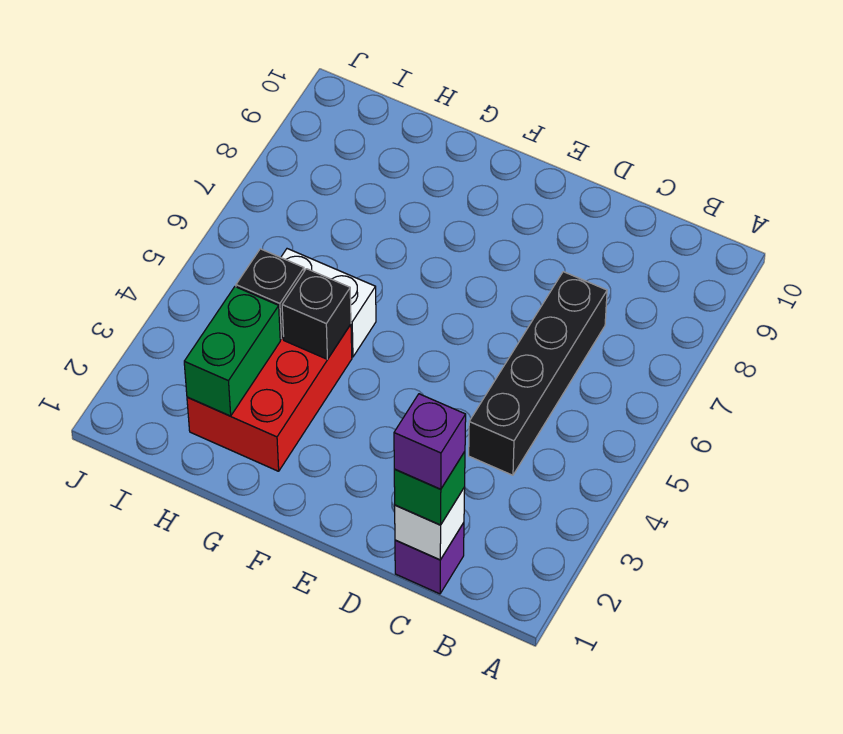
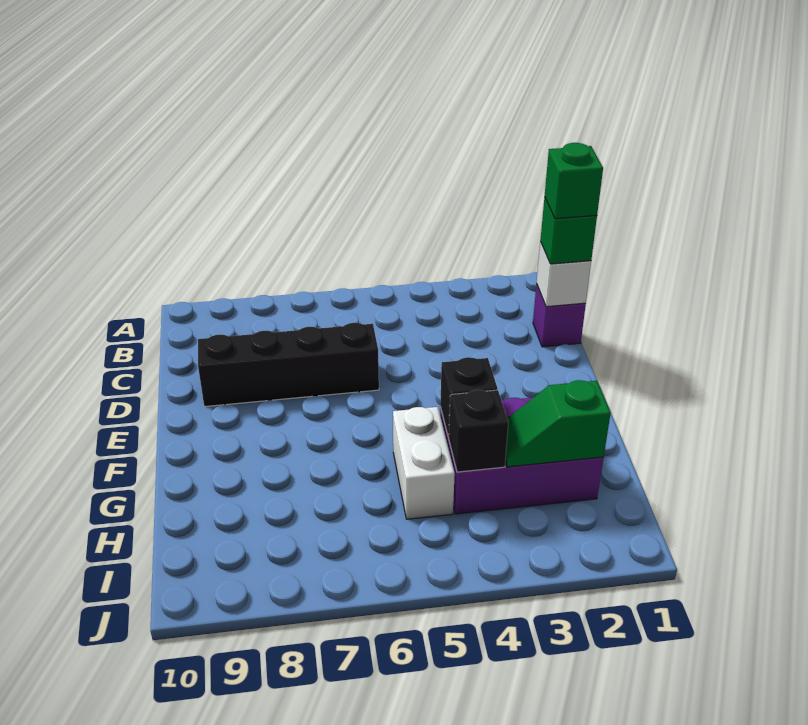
purple 1x1 brick [394,394,466,489] -> green 1x1 brick [545,143,603,219]
black 1x4 brick [469,272,607,475] -> black 1x4 brick moved to [198,323,379,407]
red 2x3 brick [187,324,352,471] -> purple 2x3 brick [440,397,604,514]
green 1x2 brick [184,287,280,416] -> green 1x2 slope [505,380,611,467]

